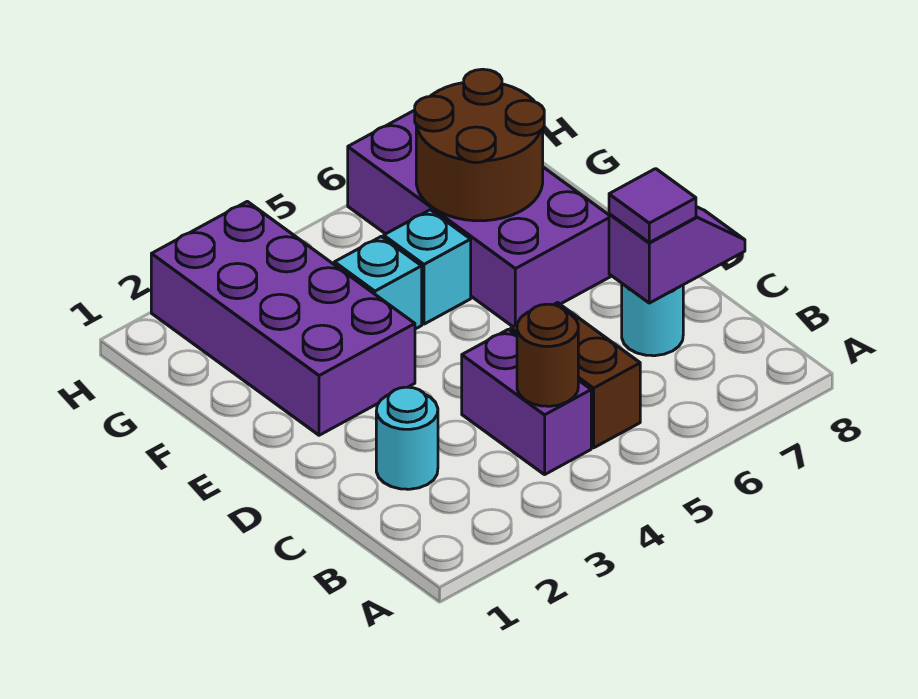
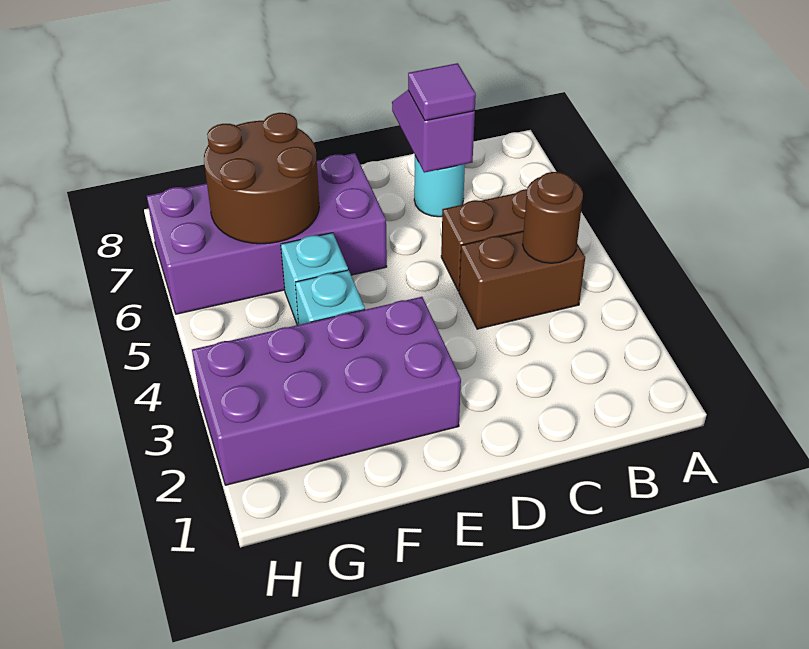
purple 1x2 brick [462,329,591,475] -> brown 1x2 brick [459,231,585,329]
cyan 1x1 round brick [376,387,438,489] -> none

